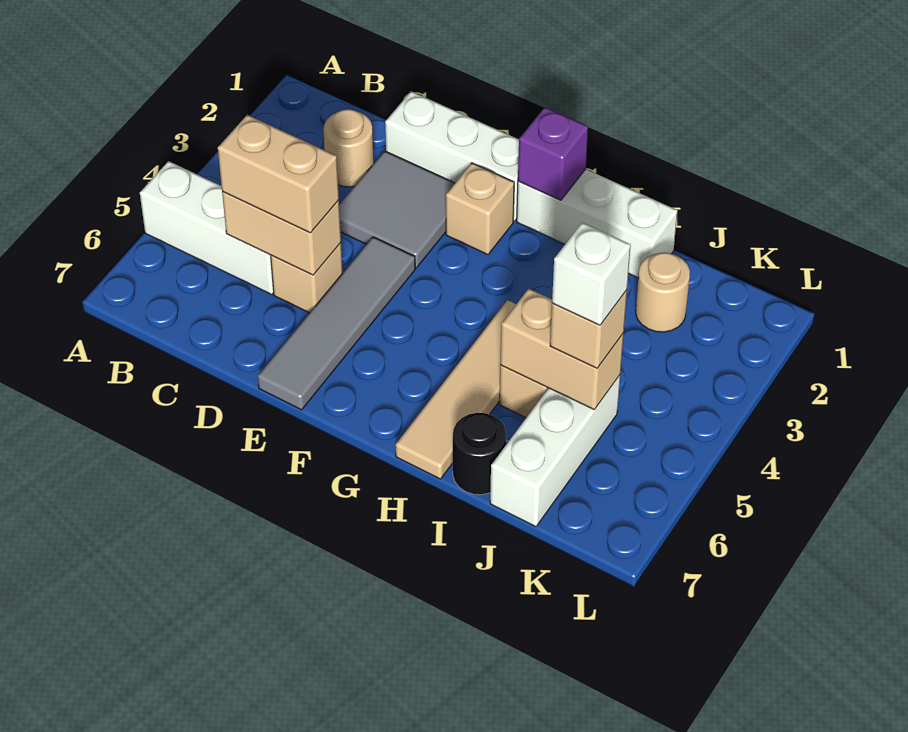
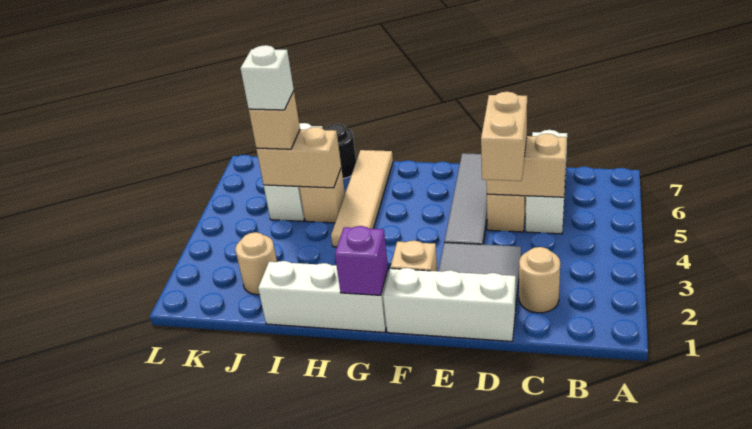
white 1x3 brick [140,161,274,295] -> white 1x3 brick turned to [526,130,567,234]
tan 1x2 brick [218,115,339,233] -> tan 1x2 brick turned to [481,92,527,181]

